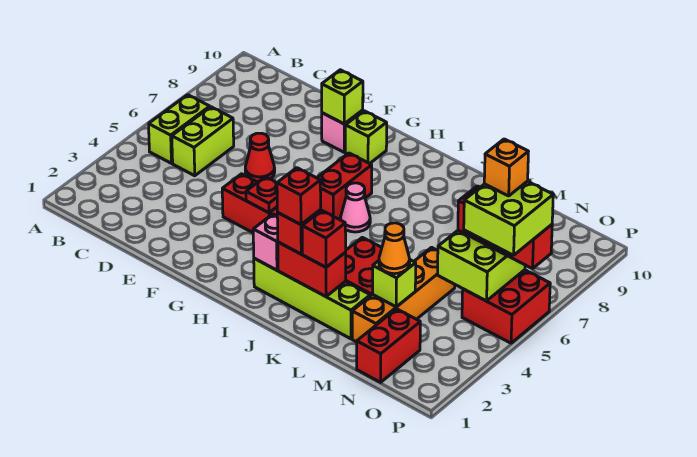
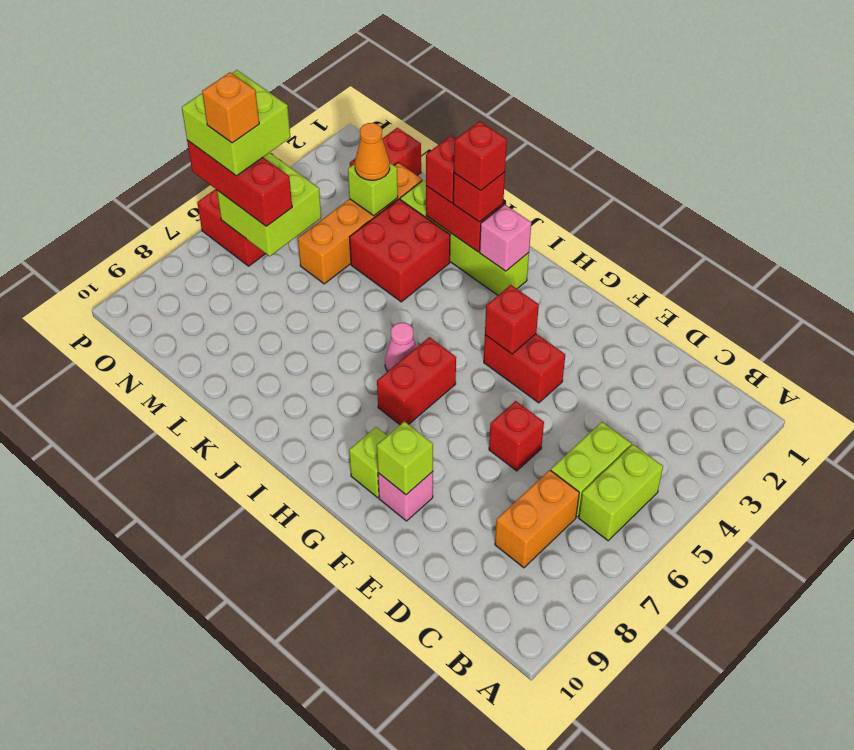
none -> orange 1x2 brick [495,470,579,568]
red 1x1 cone [245,133,275,182] -> red 1x1 brick [489,401,544,471]
red 1x1 plate [246,177,277,213] -> red 1x1 brick [485,285,539,354]

